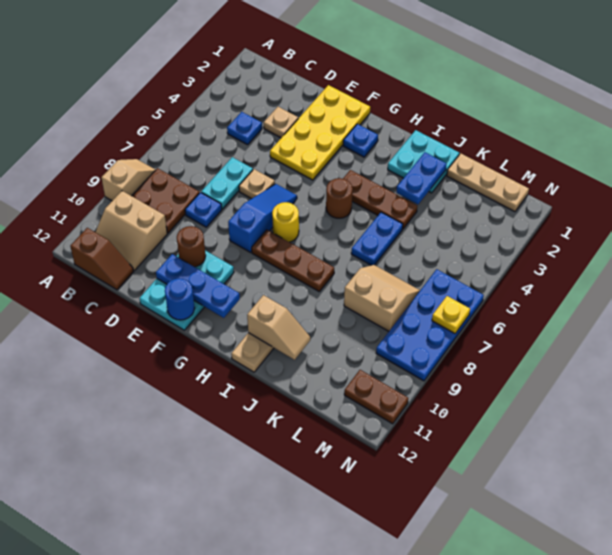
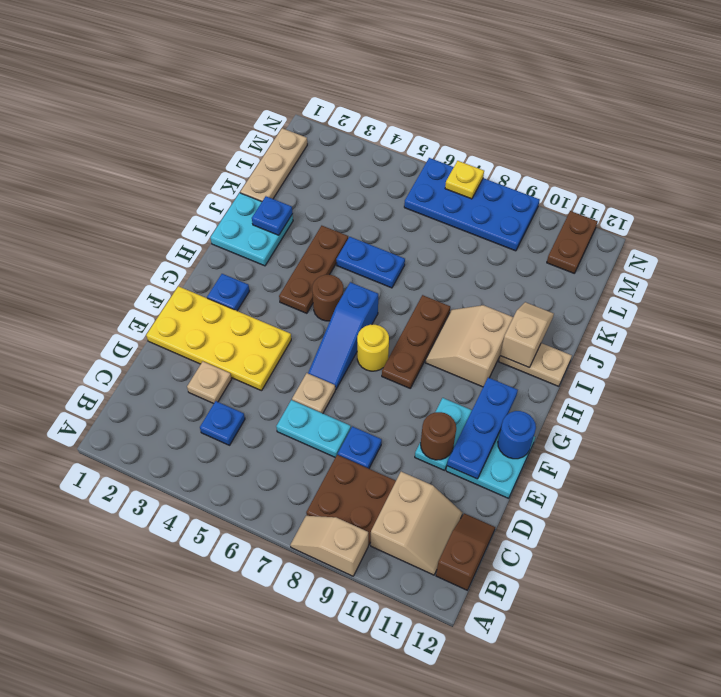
blue 1x3 slope [228,184,297,252] -> blue 1x3 slope turned to [308,282,378,390]
blue 1x2 plate [396,152,447,204] -> blue 1x1 plate [252,196,293,235]
tan 2x2 slope [344,265,420,331] -> tan 2x2 slope moved to [425,305,513,387]

